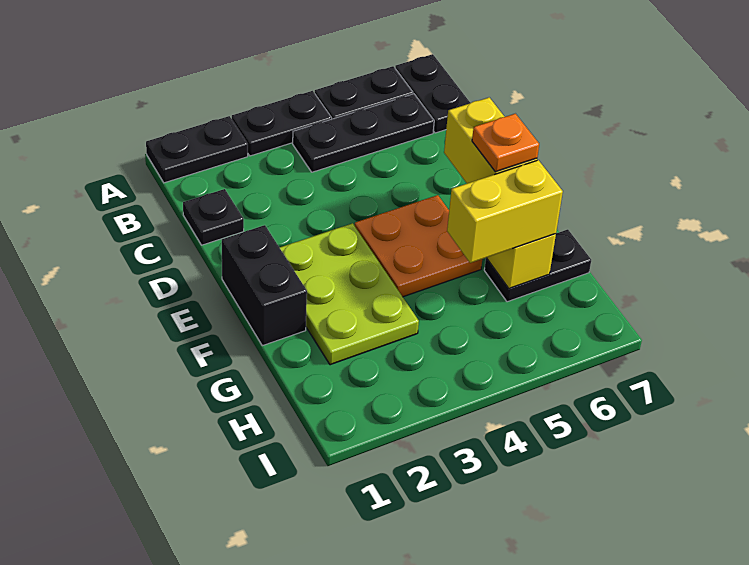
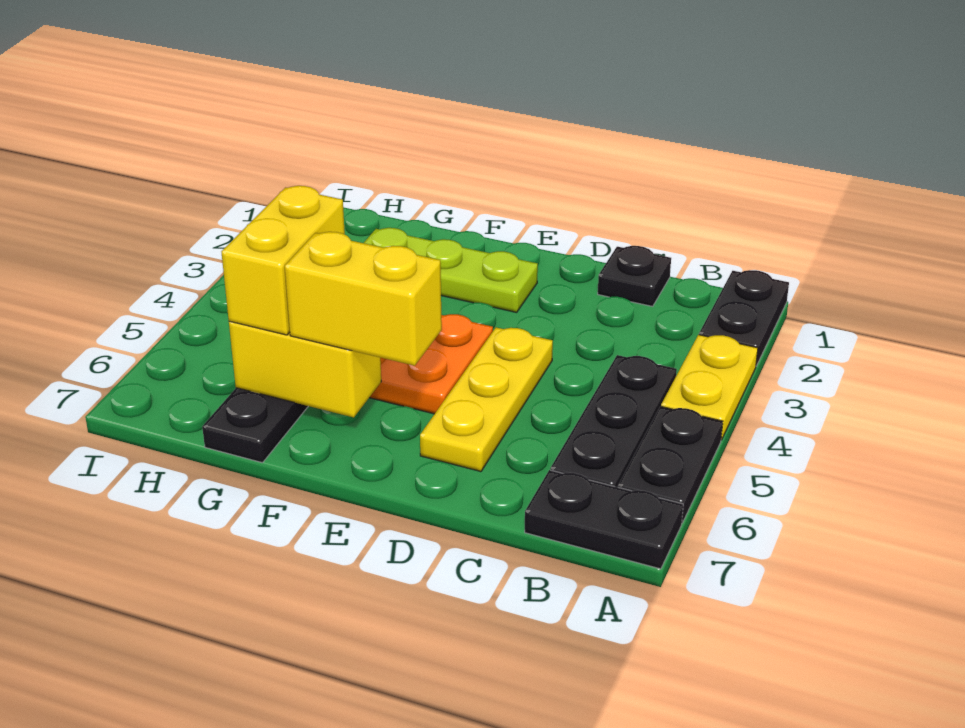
black 1x2 plate [232,91,332,156] -> yellow 1x2 plate [661,335,758,440]
none -> yellow 1x3 plate [420,327,553,471]
black 1x2 brick [222,225,307,346] -> none
lime 2x3 plate [279,223,419,365] -> lime 1x3 plate [364,228,538,312]
orange 1x1 plate [472,114,539,172] -> none

